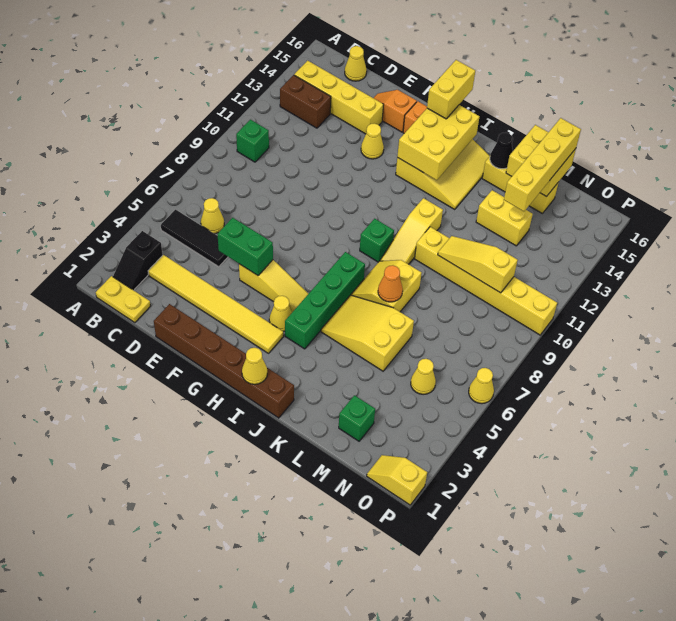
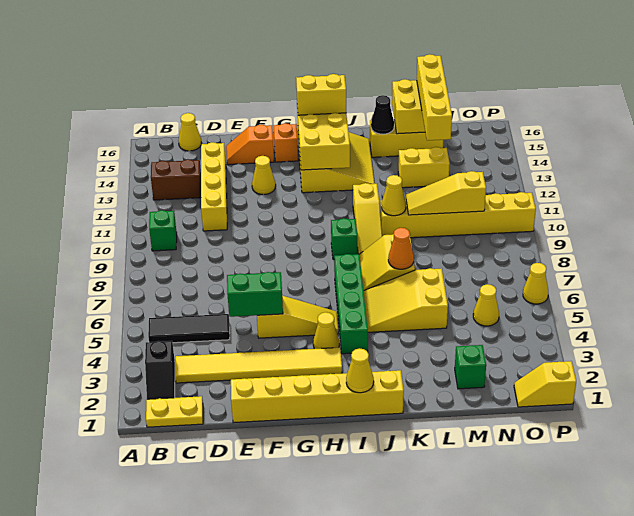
yellow 1x4 brick [294,61,384,134] -> yellow 1x4 brick turned to [201,142,227,231]
yellow 1x1 cone [201,198,224,234] -> yellow 1x1 cone moved to [382,175,406,216]
brown 1x6 brick [154,304,294,418] -> yellow 1x6 brick [231,370,404,423]
yellow 1x2 brick [427,60,475,119] -> yellow 1x2 brick turned to [296,74,346,115]

